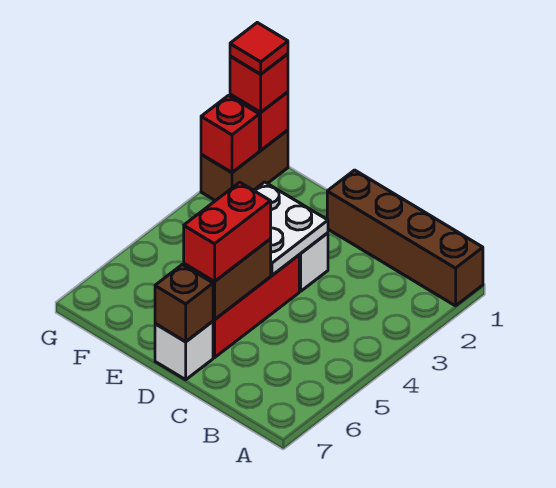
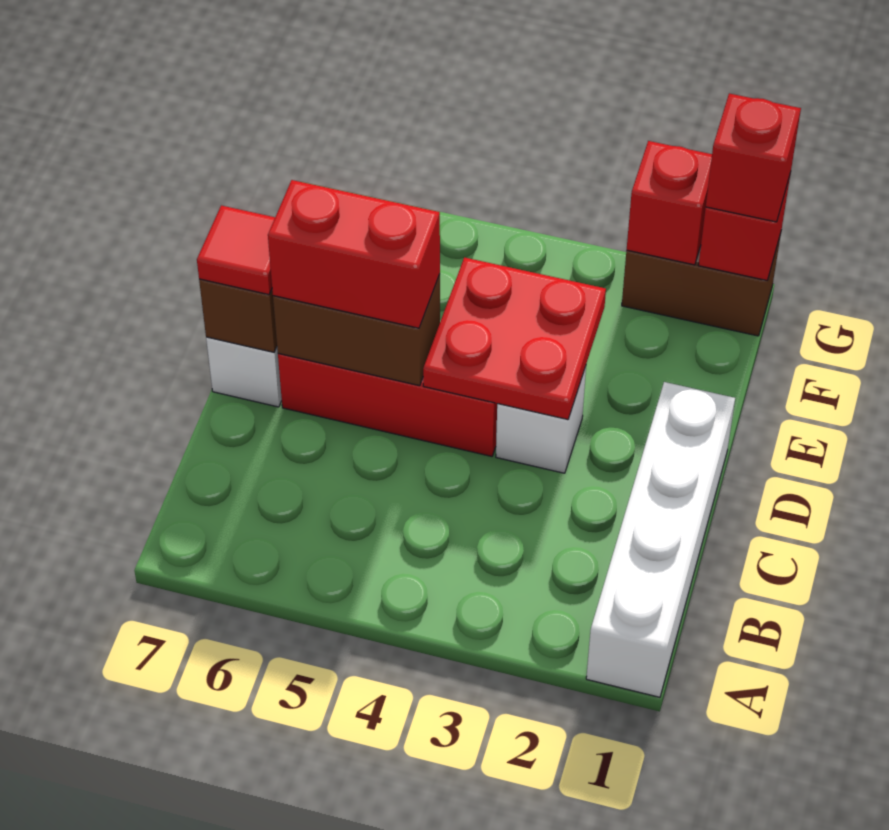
brown 1x4 brick [327,170,483,306] -> white 1x4 brick [586,382,735,697]
white 2x2 plate [254,182,328,275] -> red 2x2 plate [423,257,606,420]
red 1x1 tile [230,23,288,74] -> red 1x1 tile moved to [197,206,275,295]

